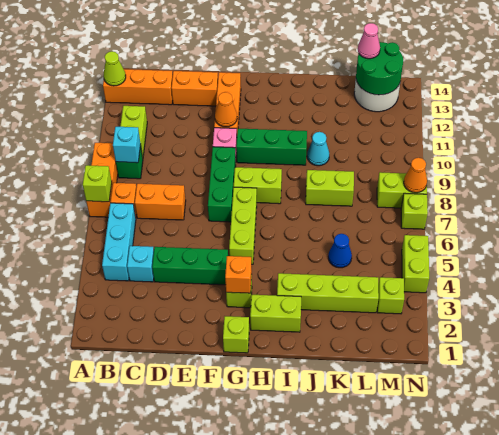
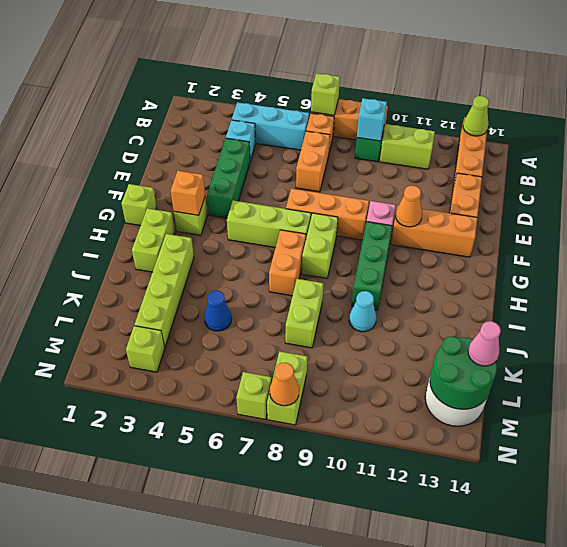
green 1x3 brick [208,147,236,222] -> orange 1x3 brick [286,189,369,240]
none -> orange 1x2 brick [269,230,306,296]
lime 1x2 brick [402,235,429,293] -> none

